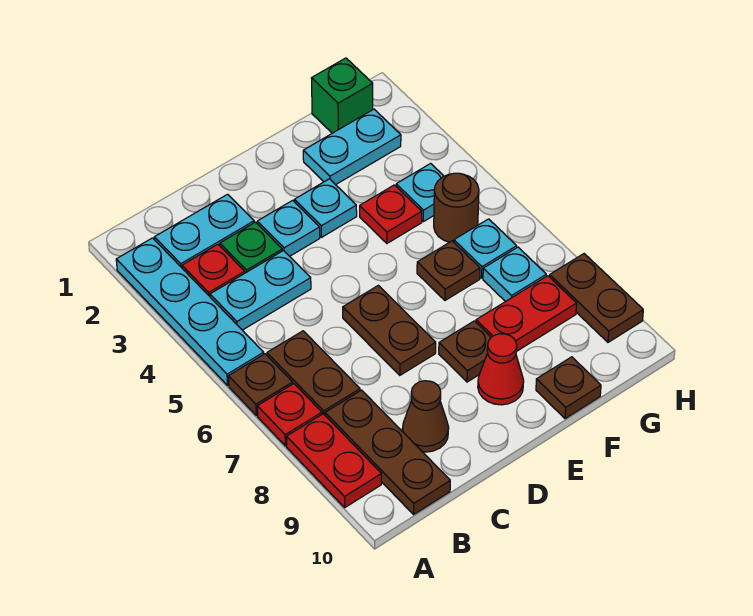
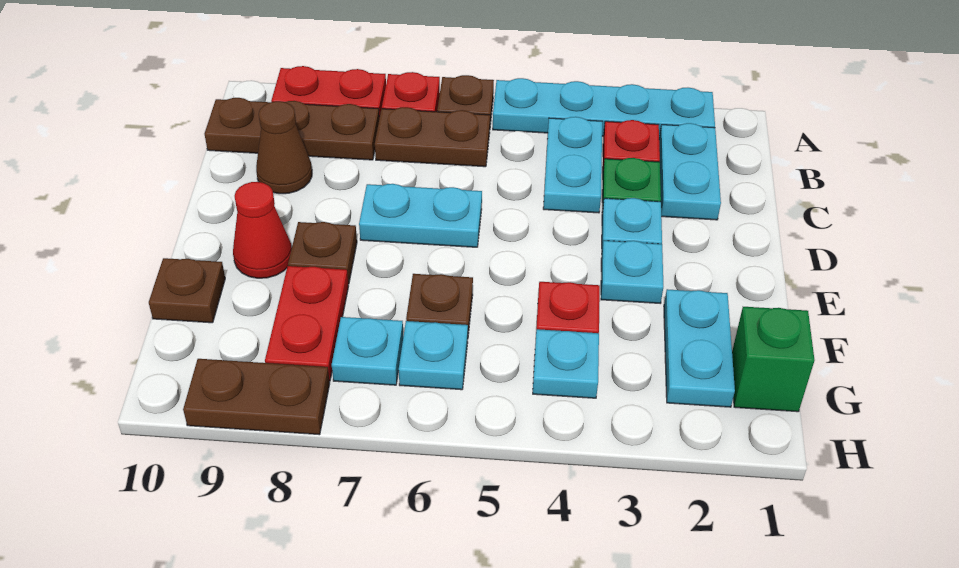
brown 1x2 plate [343,285,436,375] -> cyan 1x2 plate [359,184,482,247]
brown 1x1 round brick [434,173,479,242] -> none

